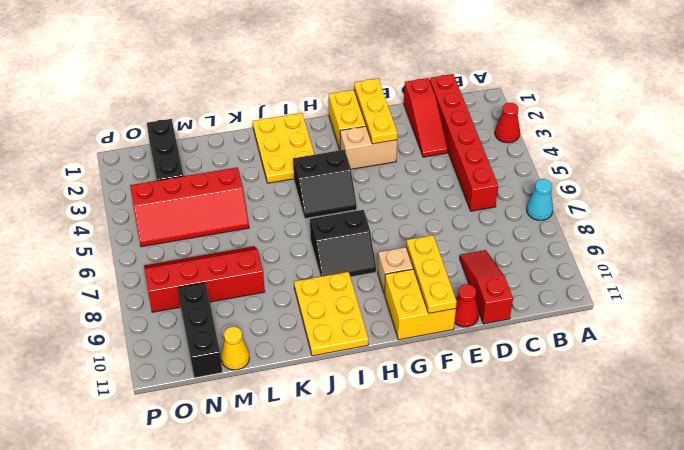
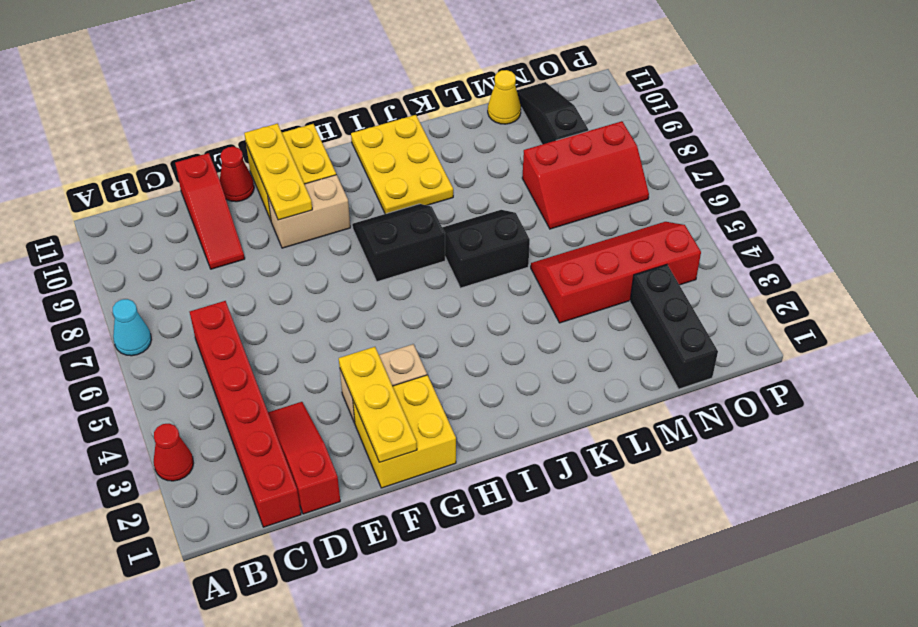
black 2x2 slope [293,150,357,219] -> black 2x2 slope moved to [442,210,530,288]
yellow 2x3 plate [253,113,315,183] -> none
red 2x4 slope [144,246,265,312] -> red 2x3 slope [522,121,649,229]
black 1x3 brick [178,283,222,378] -> black 1x3 slope [517,82,588,145]

